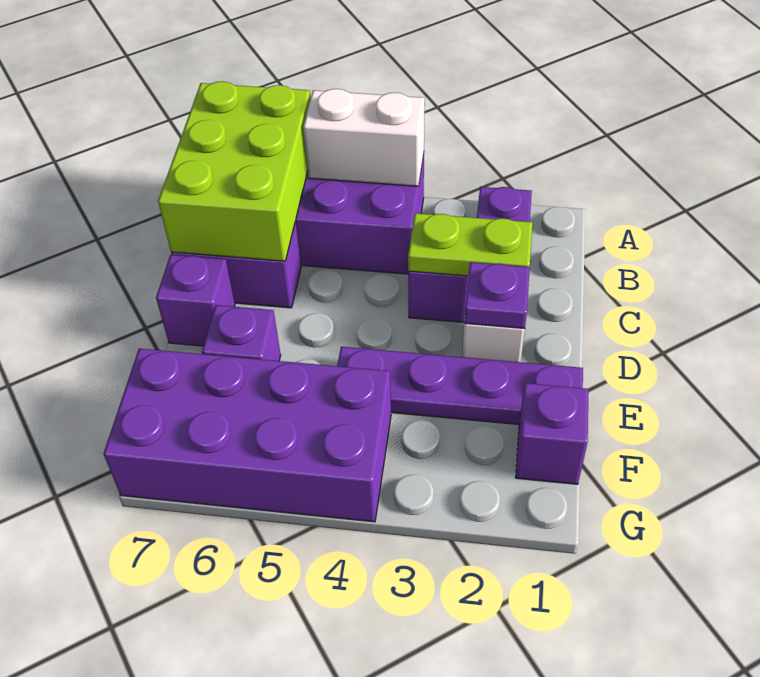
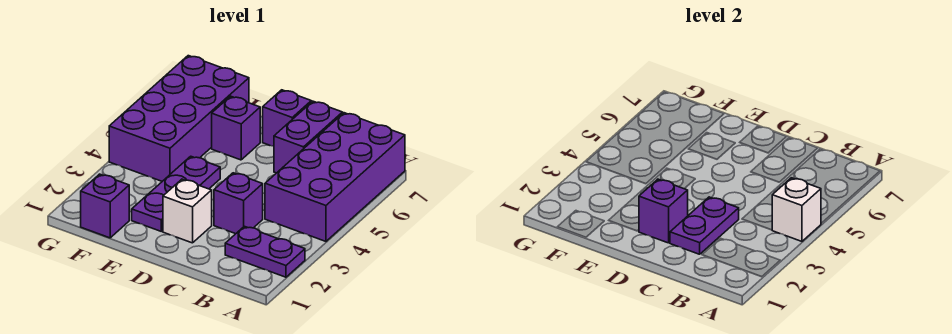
white 1x2 brick [303,89,425,186] -> white 1x1 brick [772,178,821,241]
lime 2x3 brick [158,81,311,261] -> none
lime 1x2 plate [408,213,532,276] -> purple 1x2 plate [670,197,739,254]
purple 1x1 plate [464,262,530,328] -> purple 1x1 brick [639,179,688,243]
purple 1x4 plate [337,347,583,425] -> purple 1x3 plate [132,156,220,231]

